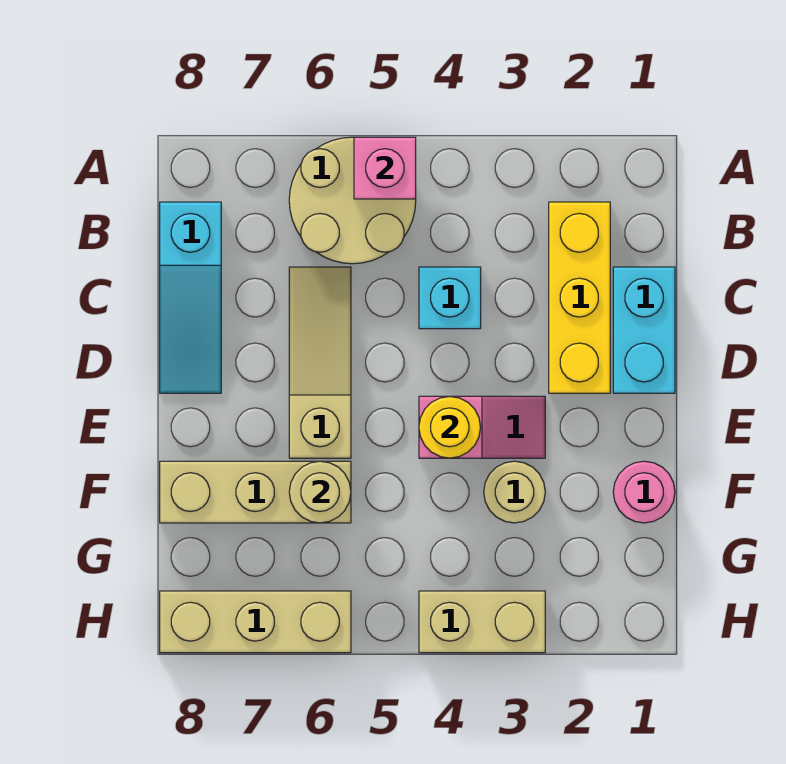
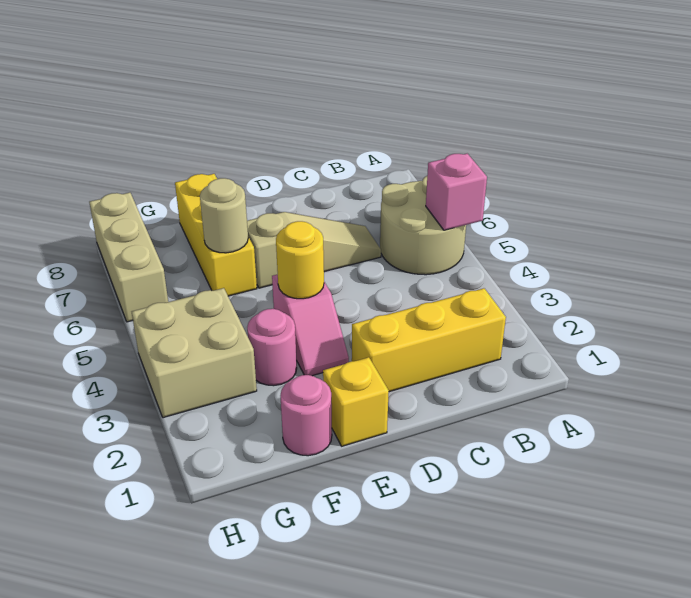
cyan 1x3 slope [160,202,221,393] -> none
cyan 1x2 brick [613,267,675,393] -> none
cyan 1x1 brick [419,267,481,329] -> none
none -> yellow 1x1 brick [323,357,389,446]
tan 1x1 round brick [484,461,545,523] -> pink 1x1 round brick [247,309,297,386]
tan 1x3 brick [160,461,351,523] -> yellow 1x3 brick [175,174,257,296]
tan 1x2 brick [419,591,545,653] -> tan 2x2 brick [132,288,257,418]

